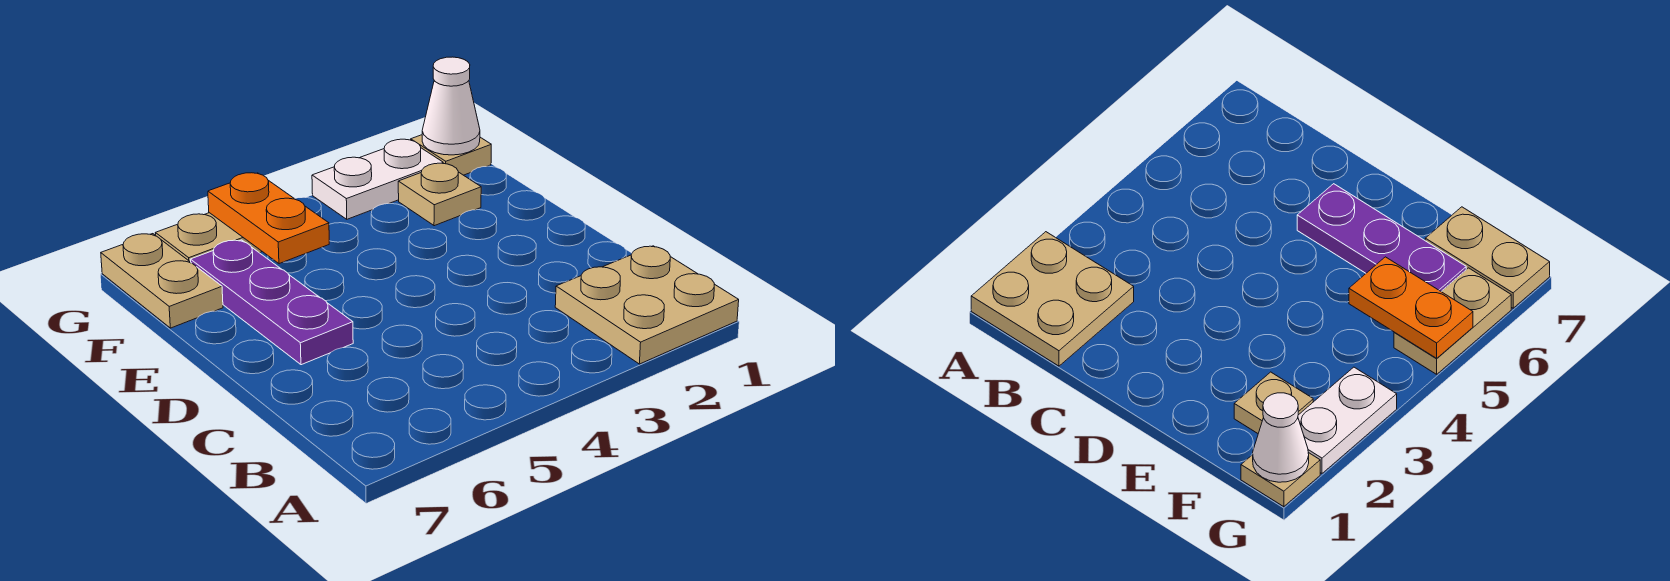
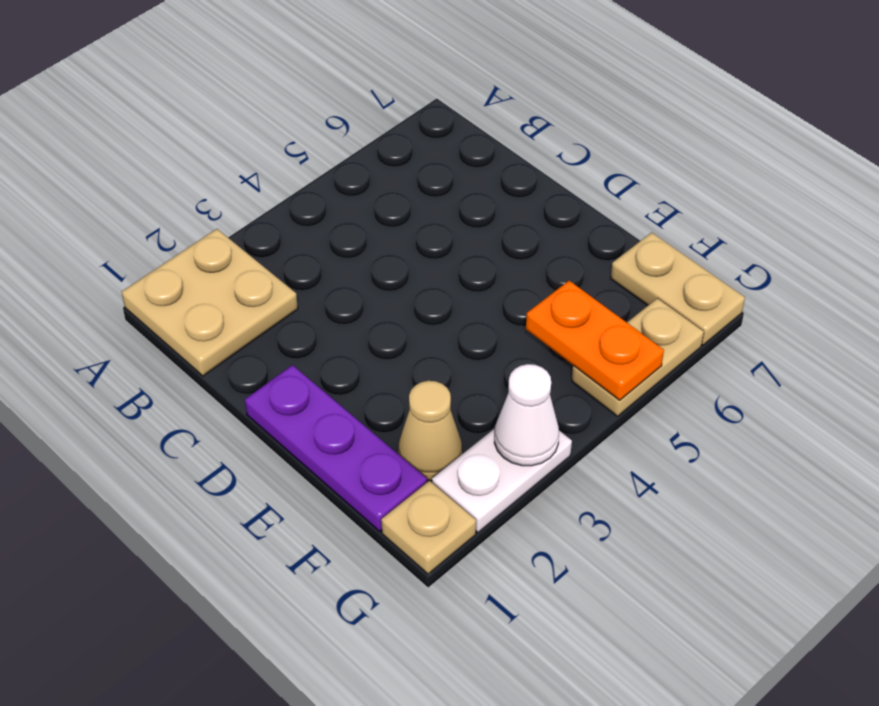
purple 1x3 plate [190,240,353,365] -> purple 1x3 plate moved to [245,365,427,532]
tan 1x1 plate [398,163,481,226] -> tan 1x1 cone [398,381,462,481]
white 1x1 cone [422,57,480,155] -> white 1x1 cone moved to [494,364,559,466]

